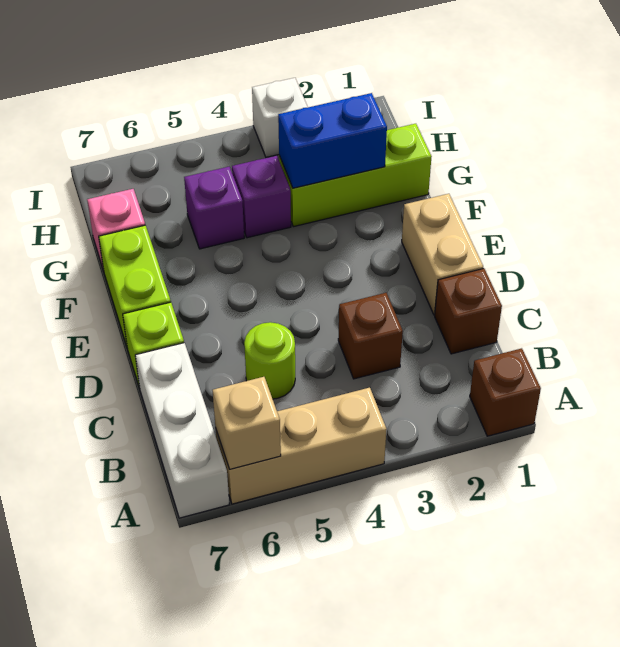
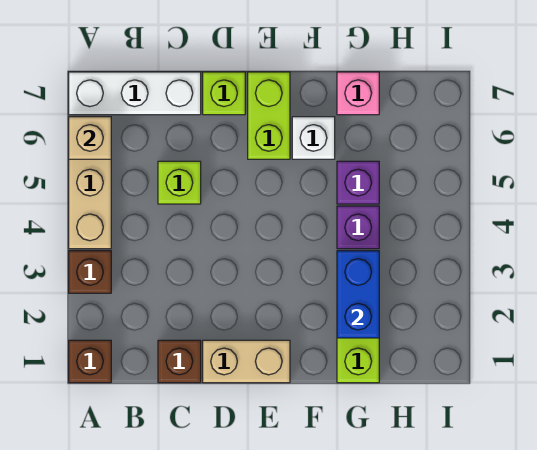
brown 1x1 brick [338,293,403,379] -> brown 1x1 brick moved to [69,251,111,293]
lime 1x1 round brick [244,322,295,399] -> lime 1x1 brick [158,161,201,204]
lime 1x2 brick [99,225,171,346] -> lime 1x2 brick turned to [248,72,290,159]
white 1x1 brick [252,78,308,157] -> white 1x1 brick moved to [292,117,335,159]

